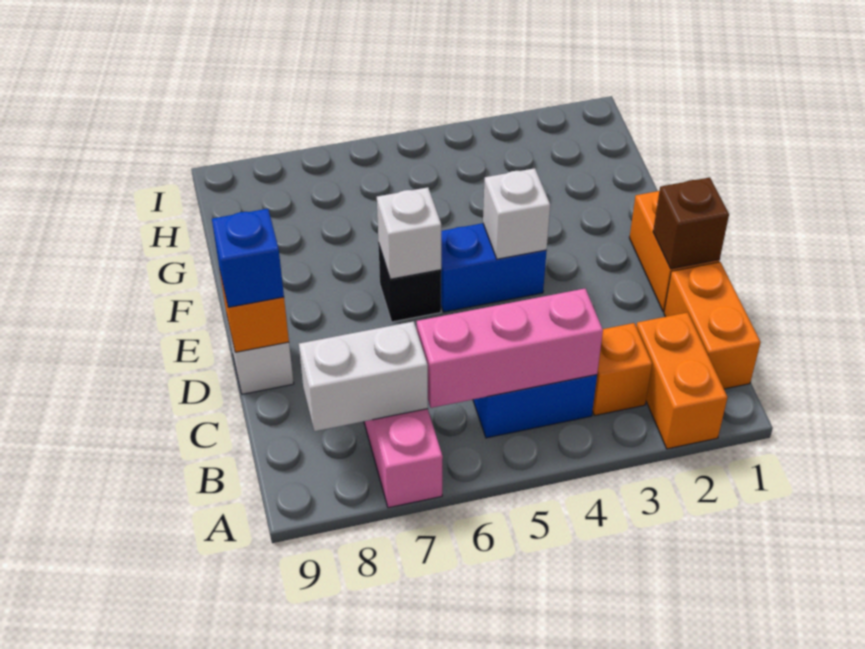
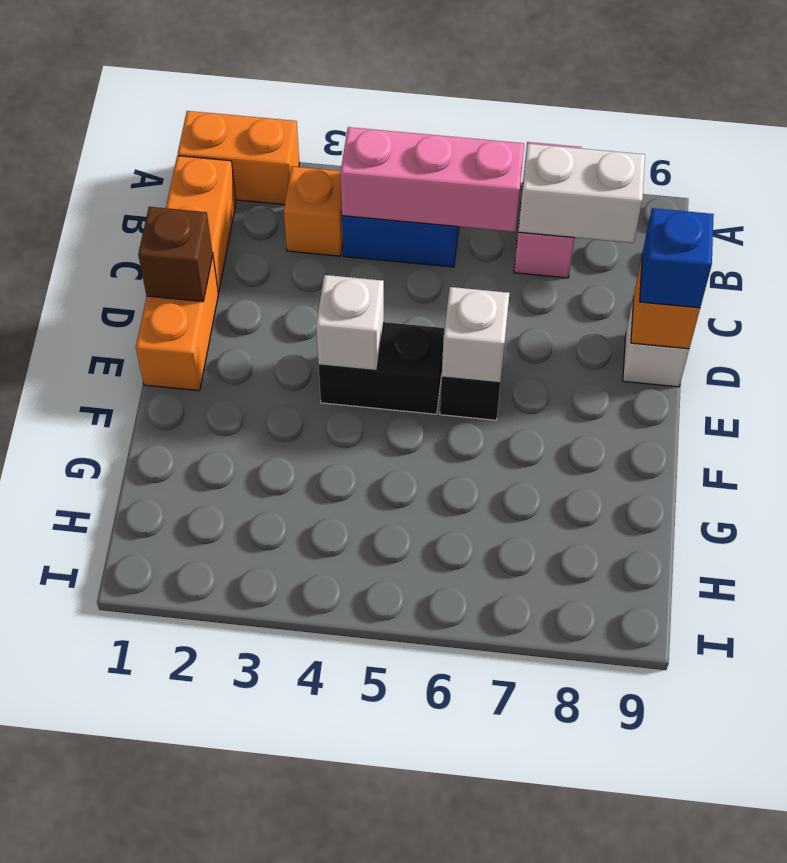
orange 1x2 brick [636,312,727,449] -> orange 1x2 brick turned to [178,111,299,205]
blue 1x2 brick [441,223,546,312] -> black 1x2 brick [319,322,444,414]

